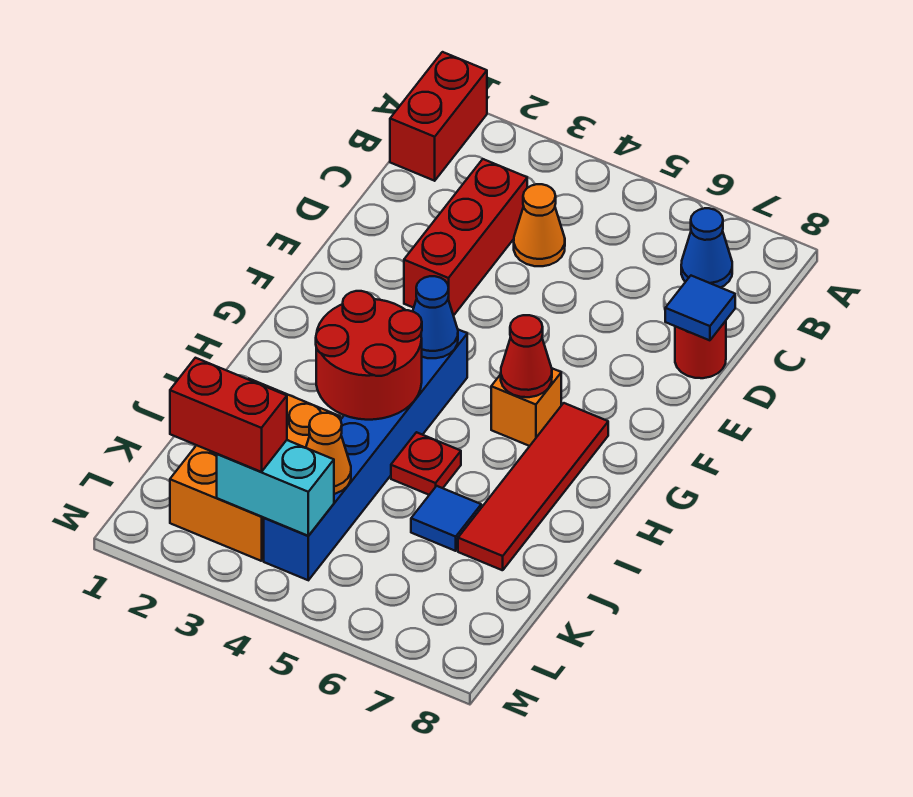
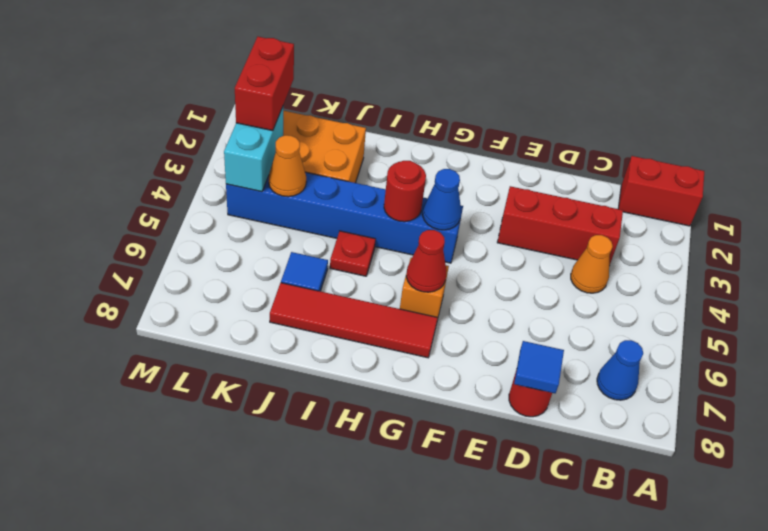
red 2x2 round brick [316,291,422,420] -> red 1x1 round brick [384,161,426,222]

